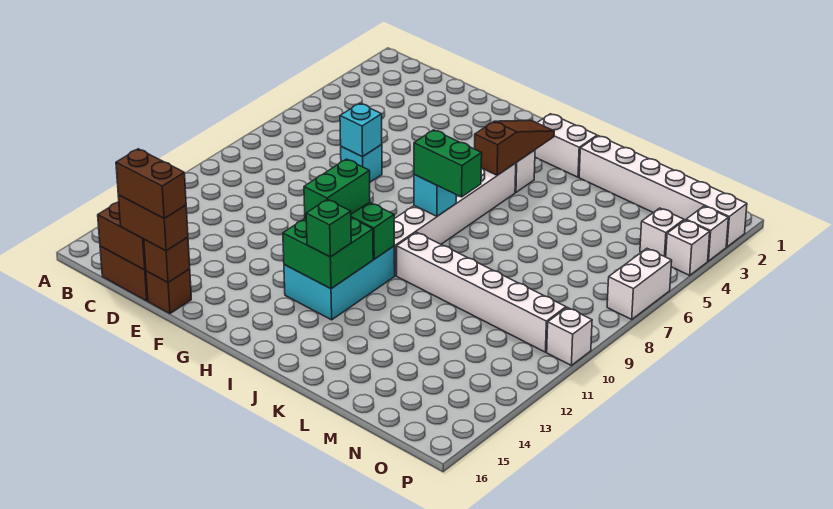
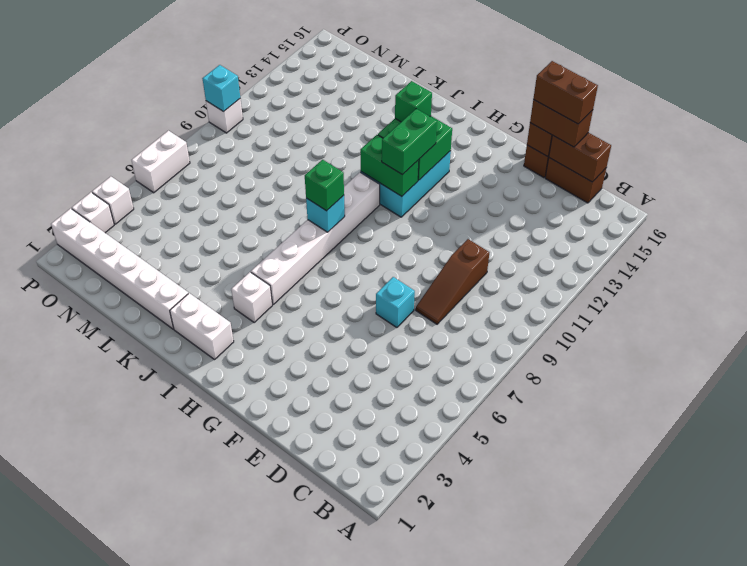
cyan 1x1 brick [340,103,382,157] -> cyan 1x1 brick moved to [202,65,240,112]
brown 1x3 slope [475,121,554,175] -> brown 1x3 slope moved to [416,239,489,324]
green 1x2 brick [414,130,482,197] -> green 1x1 brick [305,160,344,211]
white 1x6 brick [397,232,566,352] -> none
white 1x1 brick [640,208,684,257] -> none

